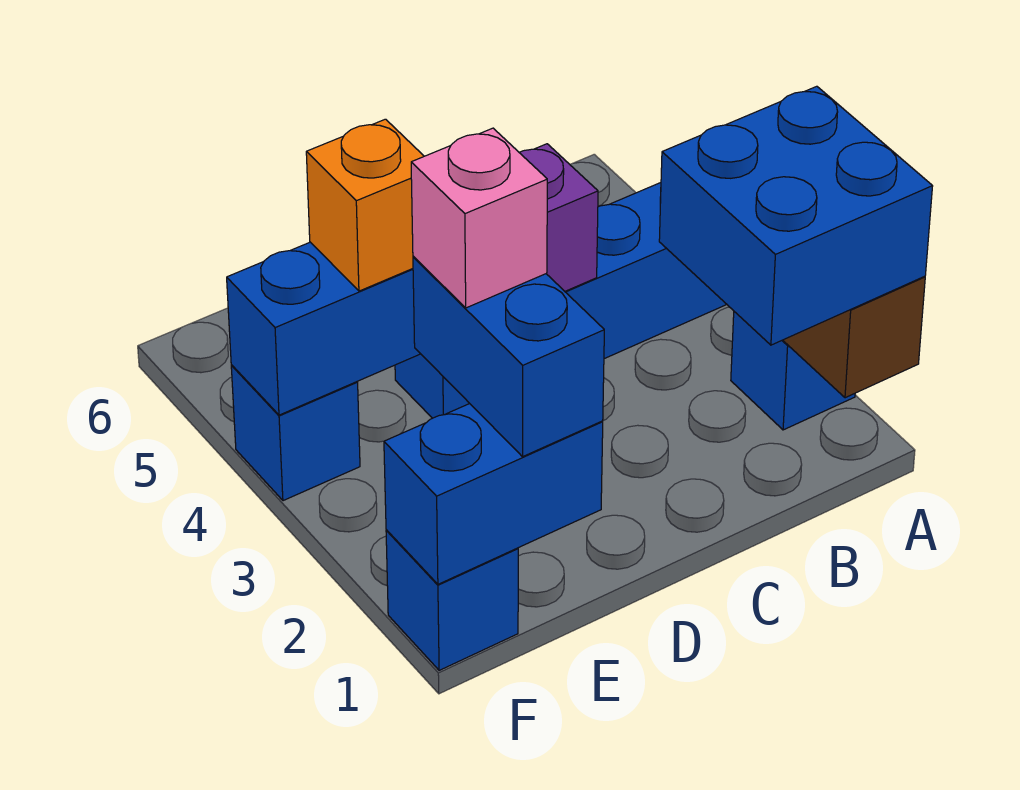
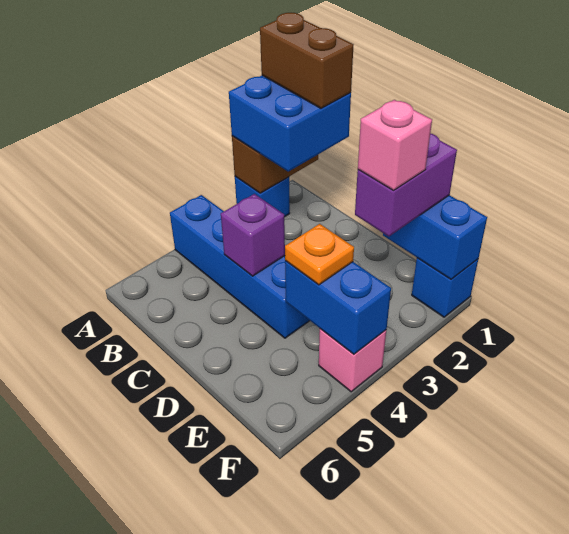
none -> brown 1x2 brick [260,13,354,108]
blue 1x2 brick [413,257,604,457] -> purple 1x2 brick [355,133,457,237]
orange 1x1 brick [306,119,424,291] -> orange 1x1 plate [285,224,354,285]
blue 1x1 brick [231,365,360,501] -> pink 1x1 brick [319,329,386,392]

